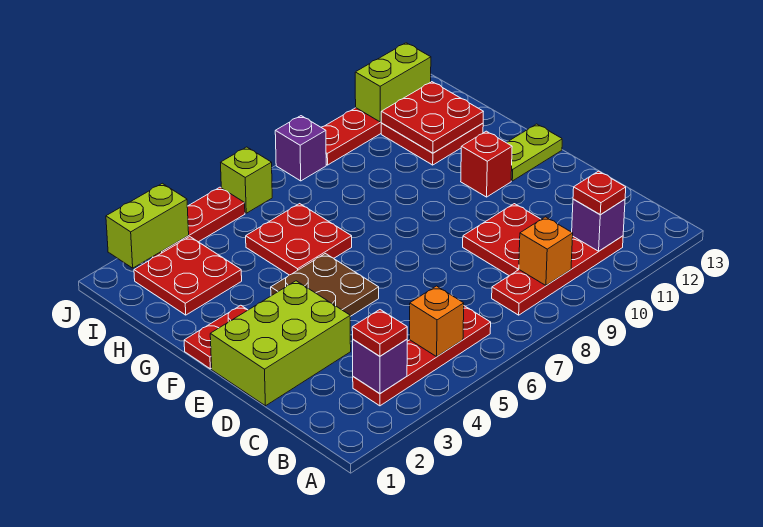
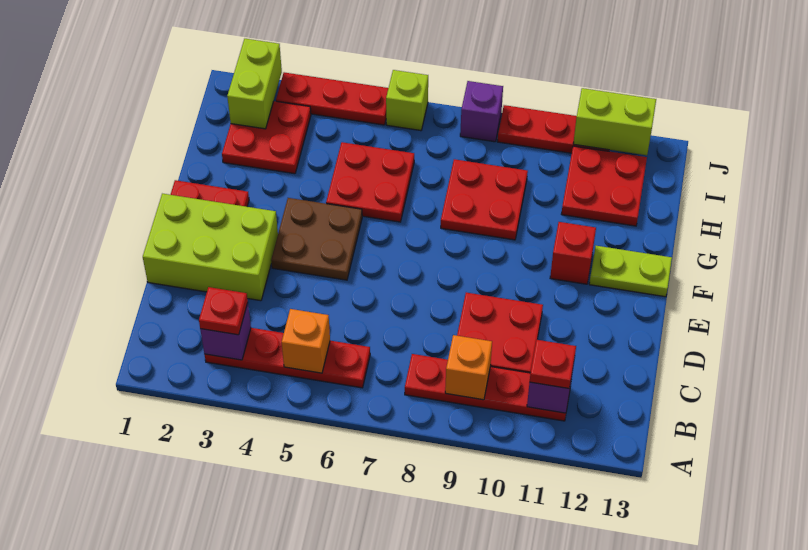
red 2x2 plate [381,82,483,153] -> red 2x2 plate moved to [441,159,528,240]
lime 1x2 brick [106,183,189,268] -> lime 1x2 brick turned to [227,39,282,129]

